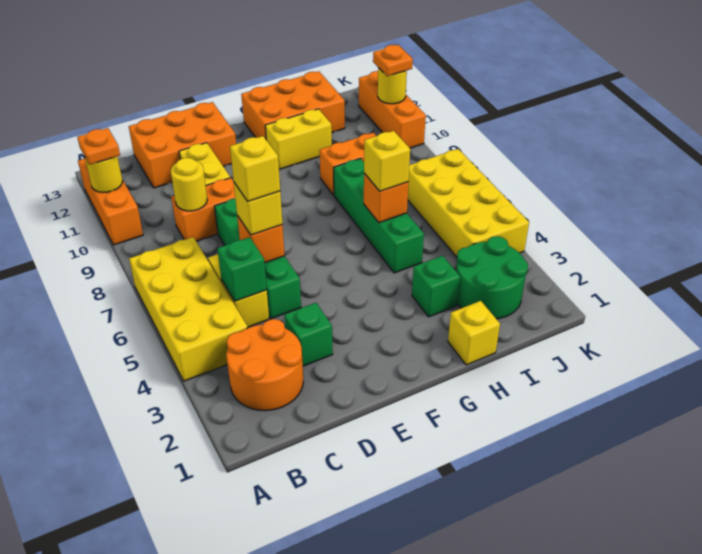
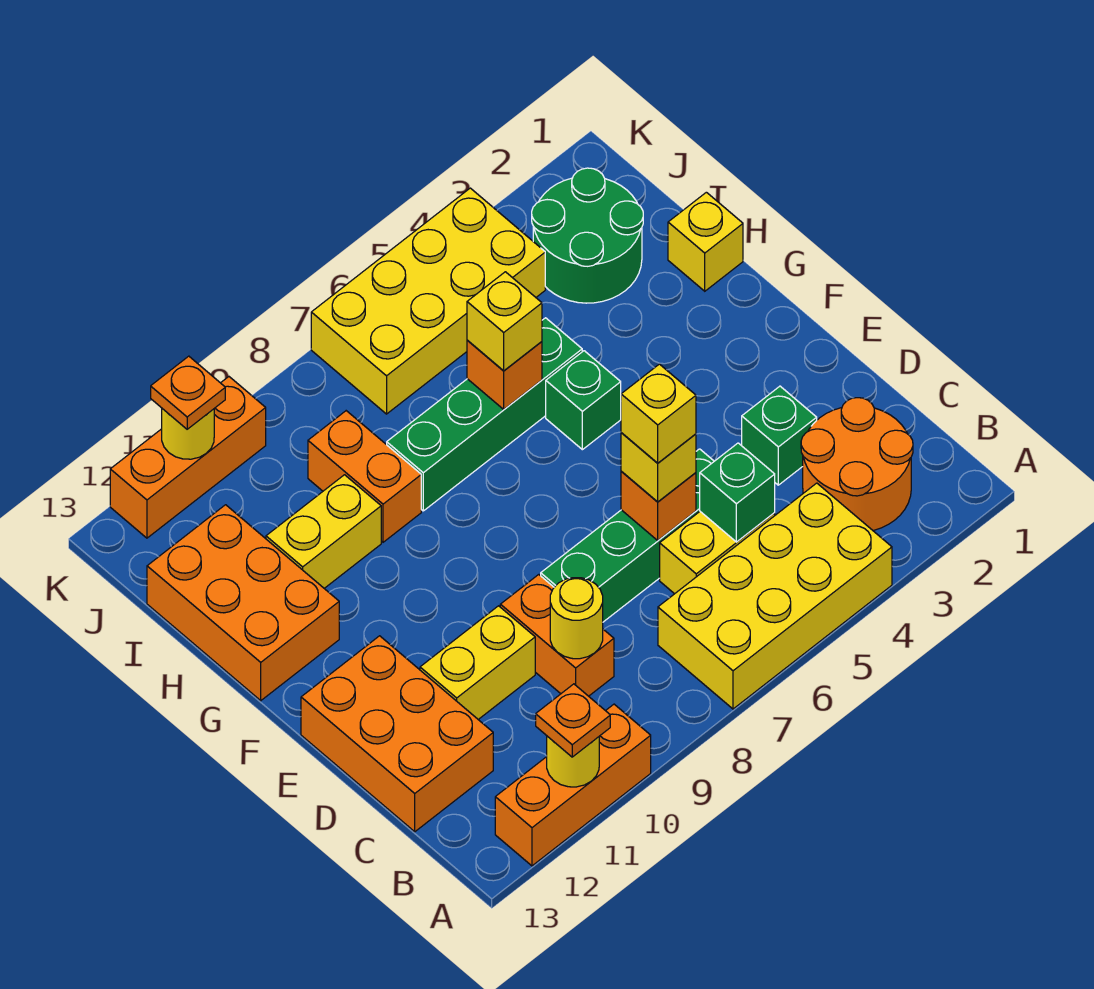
yellow 1x2 brick [265,109,332,169] -> yellow 1x2 brick turned to [266,475,381,588]
green 1x1 brick [412,256,460,317] -> green 1x1 brick moved to [546,351,621,450]

